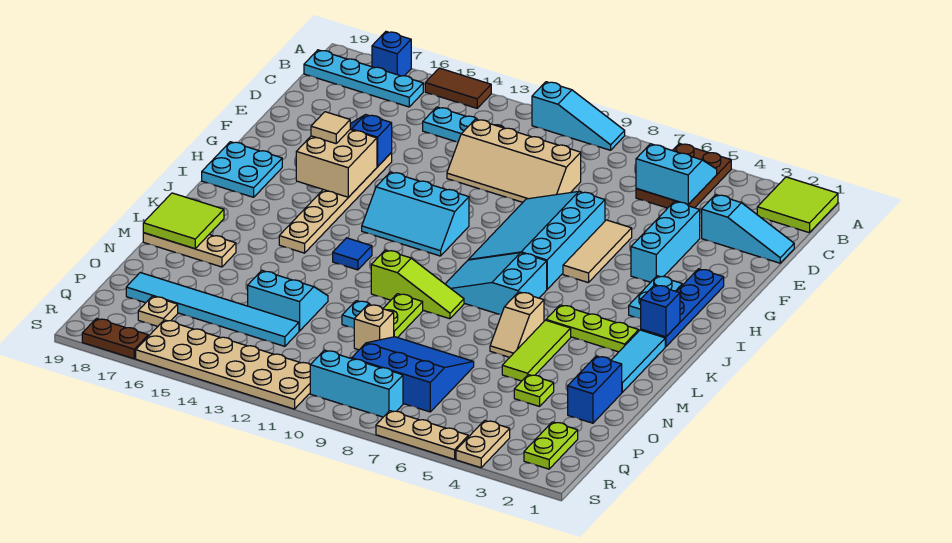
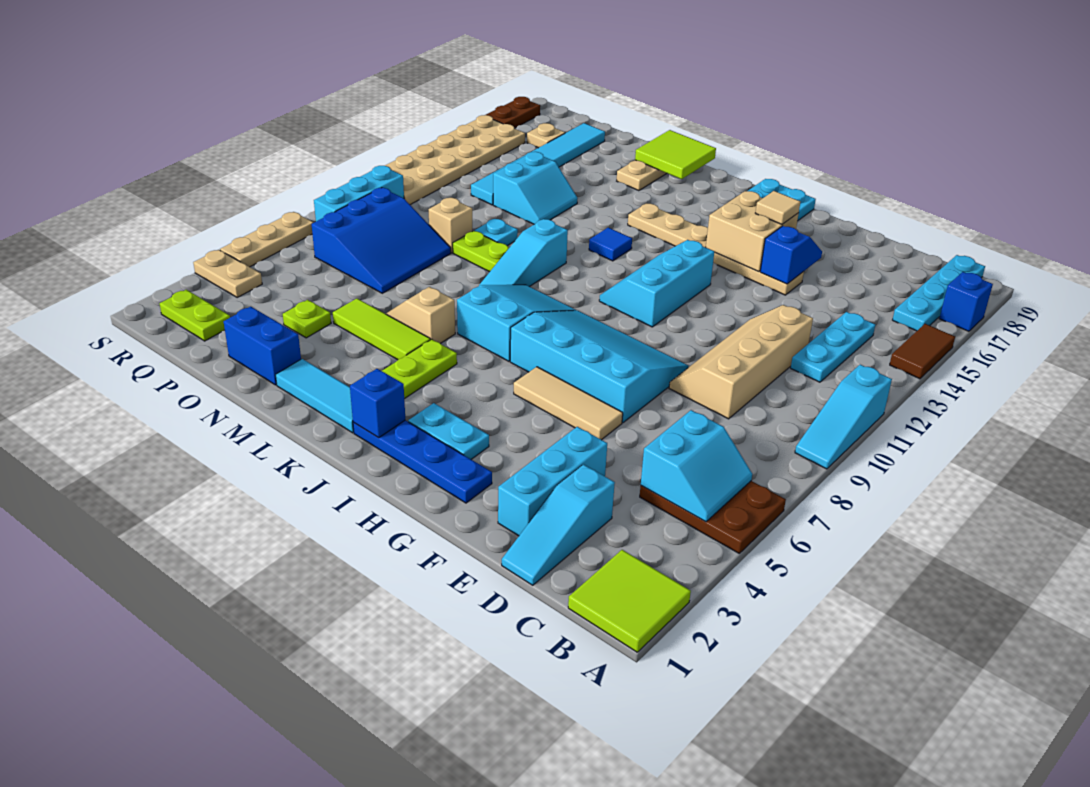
cyan 1x3 brick [631,202,700,282] -> cyan 1x3 brick turned to [498,427,607,536]
lime 1x3 slope [371,250,464,319] -> cyan 1x3 slope [479,219,568,287]

